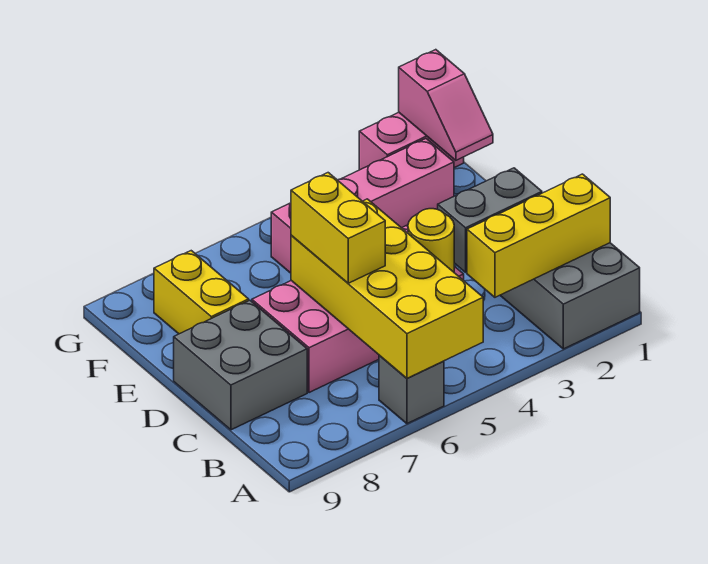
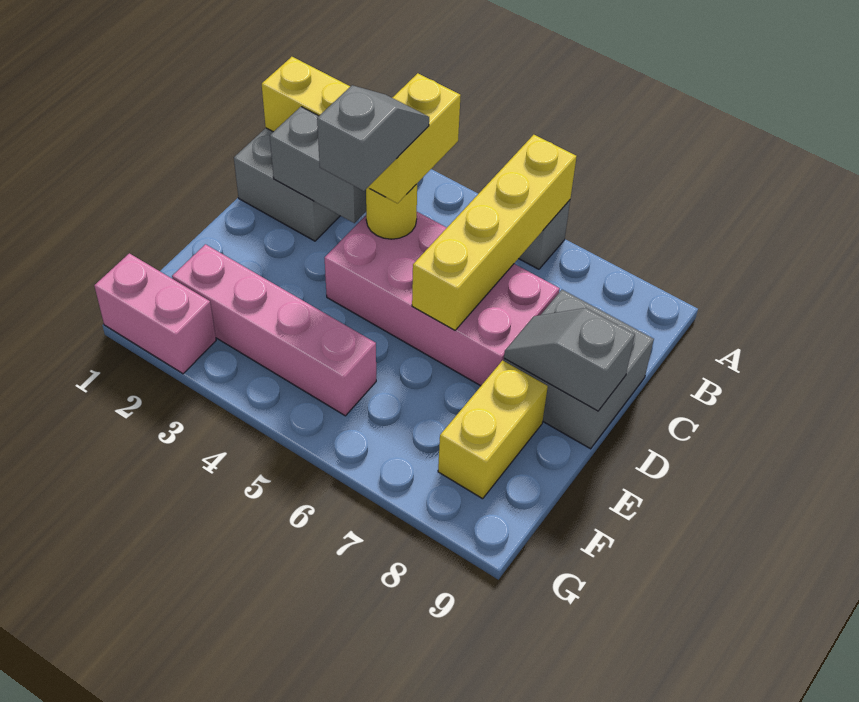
yellow 2x4 brick [291,199,483,378] -> yellow 1x4 brick [412,135,577,330]
none -> grey 1x2 slope [317,85,429,191]
yellow 1x2 brick [291,173,385,283] -> yellow 1x2 brick moved to [368,73,461,203]
none -> grey 1x2 slope [504,308,635,411]
pink 1x2 slope [399,50,493,160] -> none

